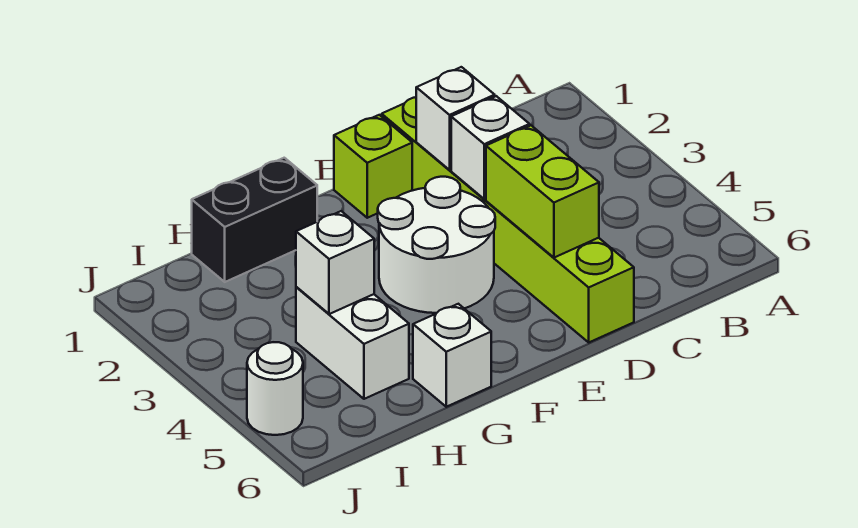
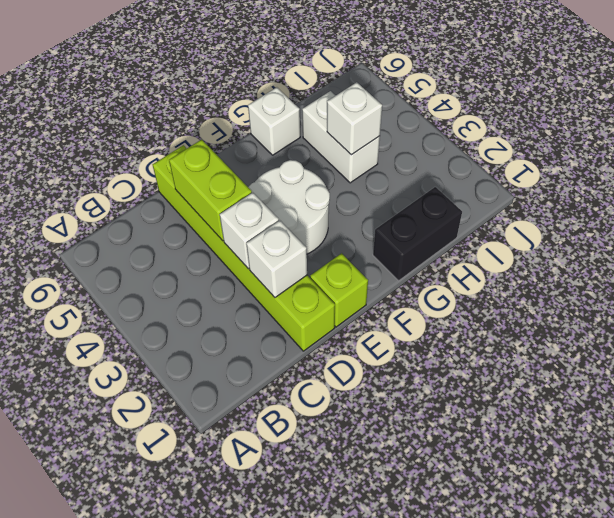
white 1x1 round brick [247,342,303,435] -> none

